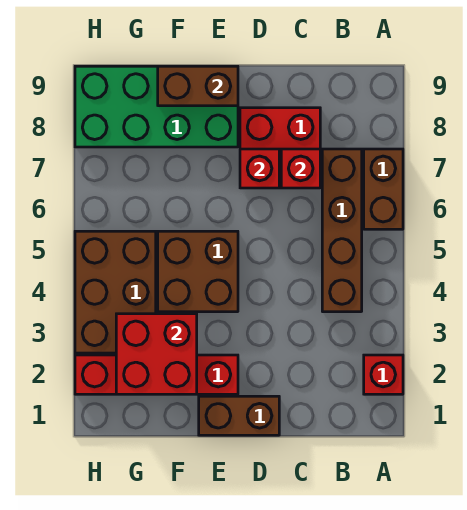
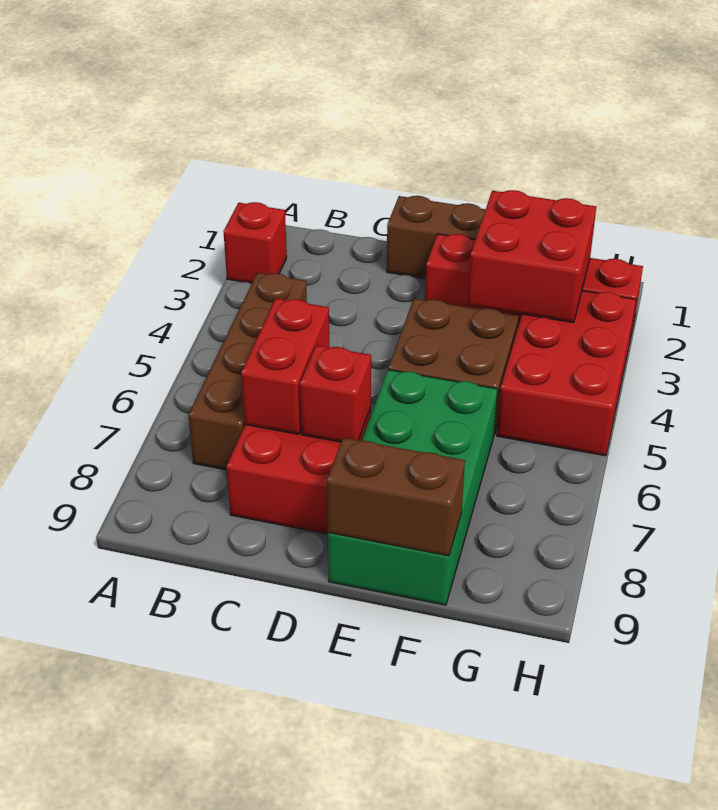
brown 1x2 brick [364,149,403,229] -> none
red 1x1 brick [281,149,320,188] -> red 1x2 brick [241,298,330,434]
green 2x4 brick [75,66,238,147] -> green 2x4 brick turned to [328,370,497,605]
brown 2x3 brick [75,231,156,353] -> red 2x3 brick [497,291,636,456]

